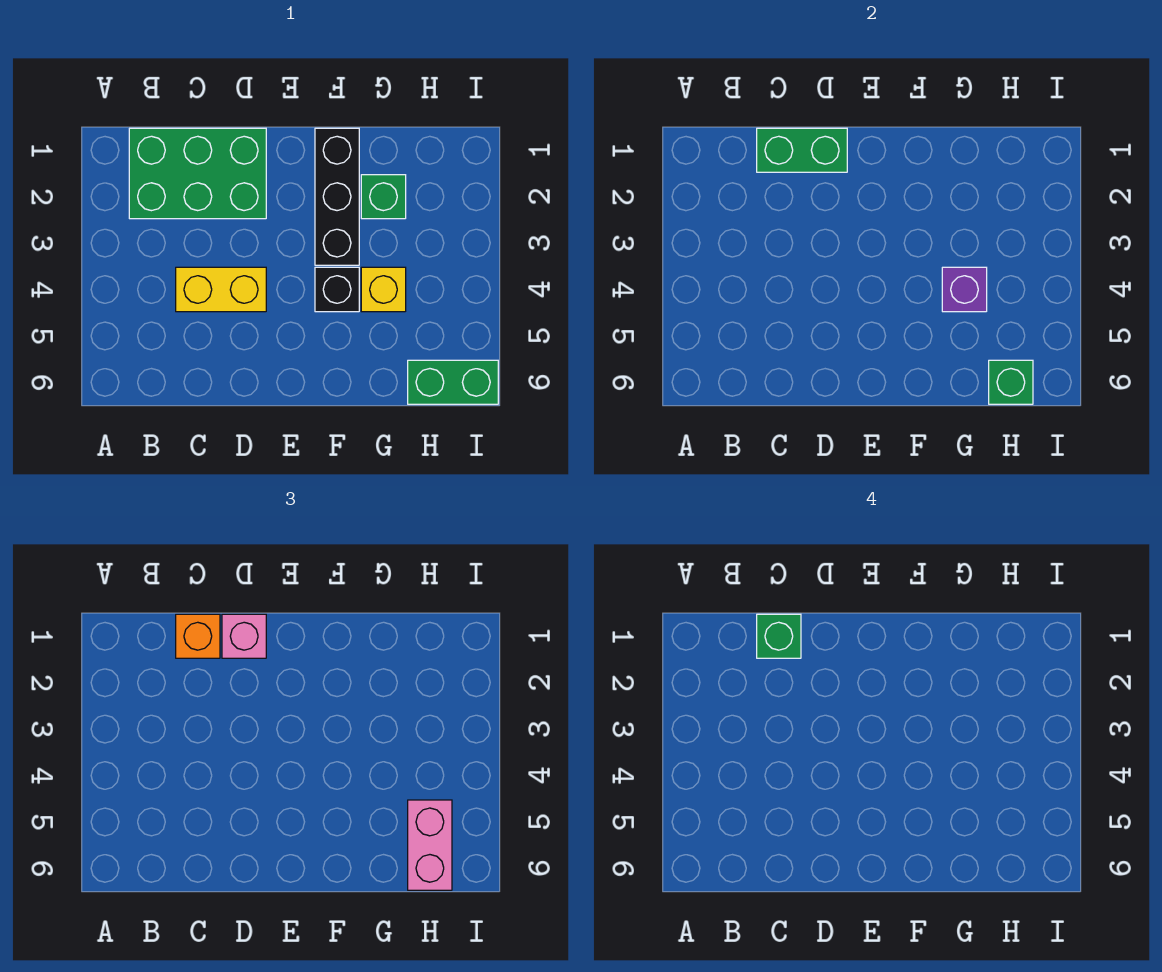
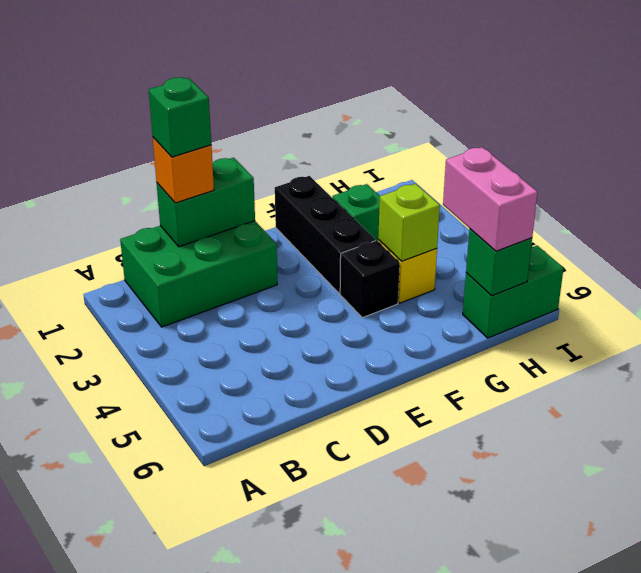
yellow 1x2 brick [176,267,266,312] -> none
pink 1x1 brick [222,614,266,658] -> none
purple 1x1 brick [942,267,987,312] -> lime 1x1 brick [378,184,440,261]

